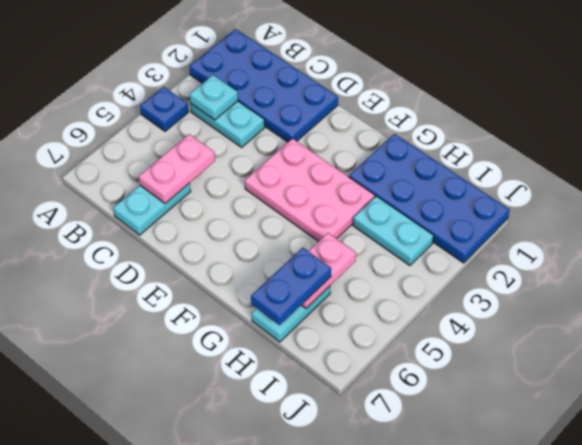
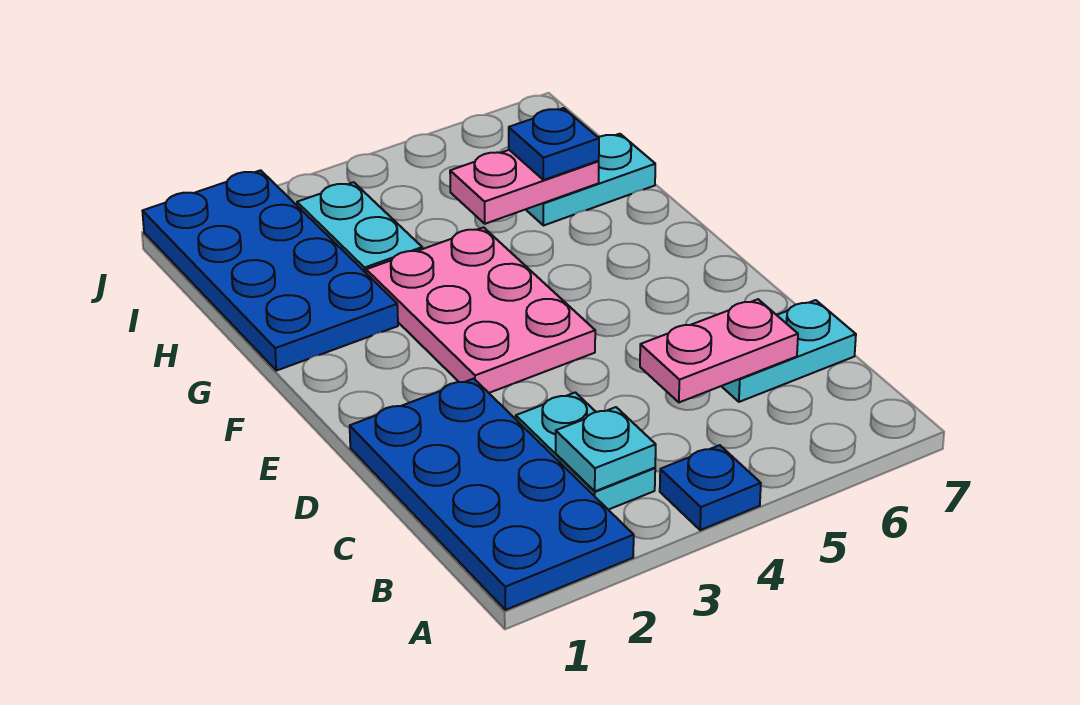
blue 1x2 plate [251,248,331,325] -> blue 1x1 plate [509,108,599,180]

